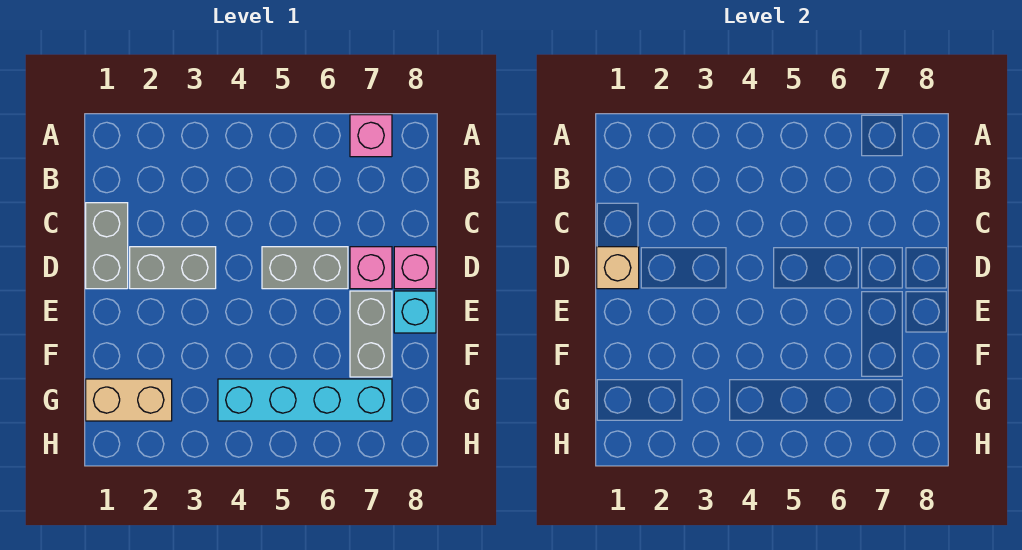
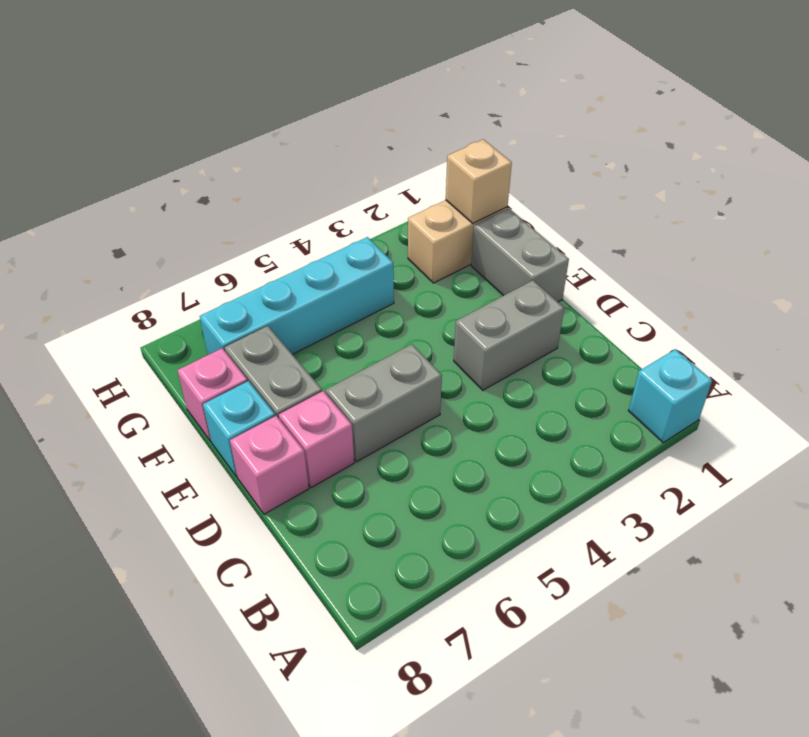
none -> cyan 1x1 brick [629,349,712,443]
pink 1x1 brick [350,115,392,157] -> pink 1x1 brick moved to [177,348,247,441]
grey 1x2 brick [86,203,128,289] -> grey 1x2 brick moved to [471,208,569,302]
tan 1x1 brick [597,247,639,289] -> tan 1x1 brick moved to [446,139,512,223]

